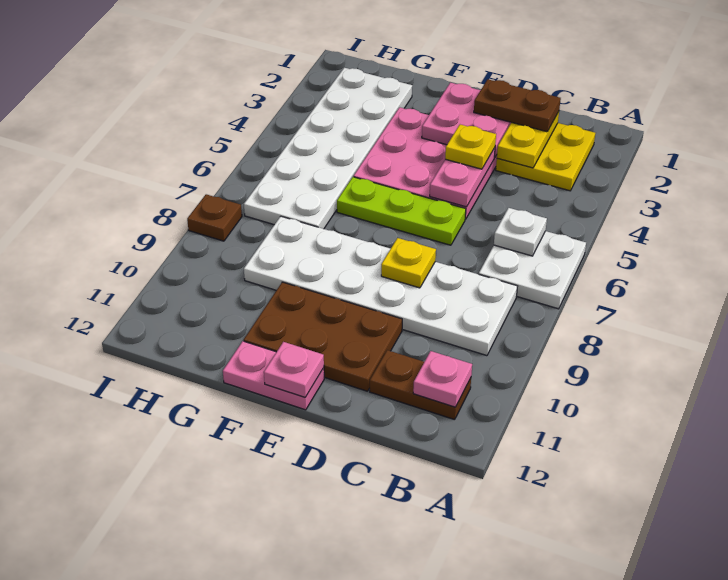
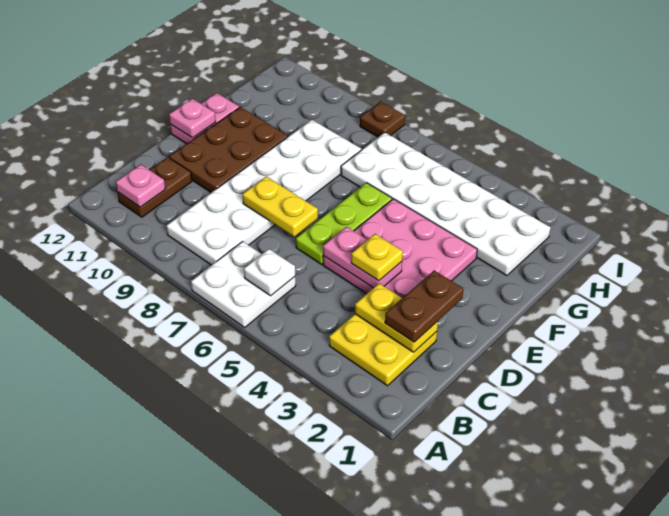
pink 2x2 plate [422,83,511,158] -> none
yellow 1x1 plate [381,238,436,288] -> yellow 1x2 plate [243,176,318,237]

